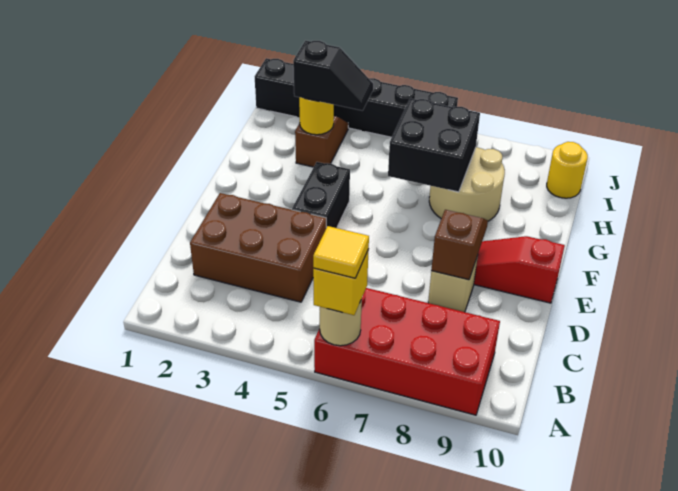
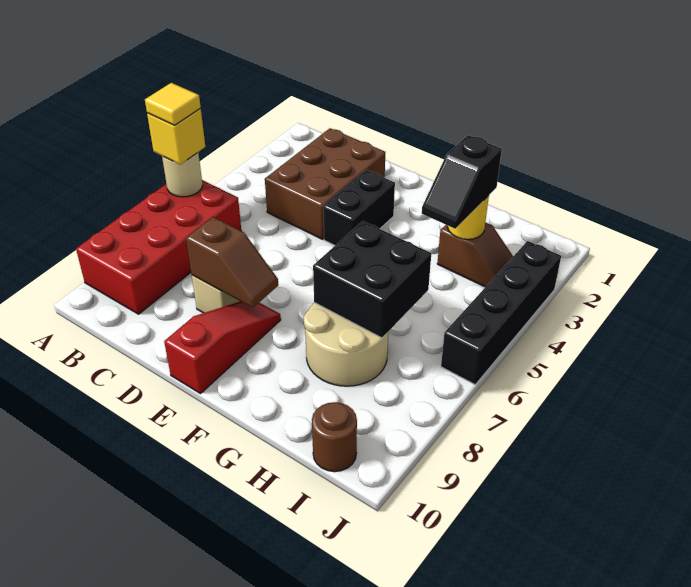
black 1x2 brick [292,162,350,228] -> black 1x2 brick turned to [323,170,395,245]
yellow 1x1 round brick [547,142,588,198] -> brown 1x1 round brick [312,402,357,472]
black 1x6 brick [255,58,458,137] -> black 1x4 brick [441,241,561,384]

